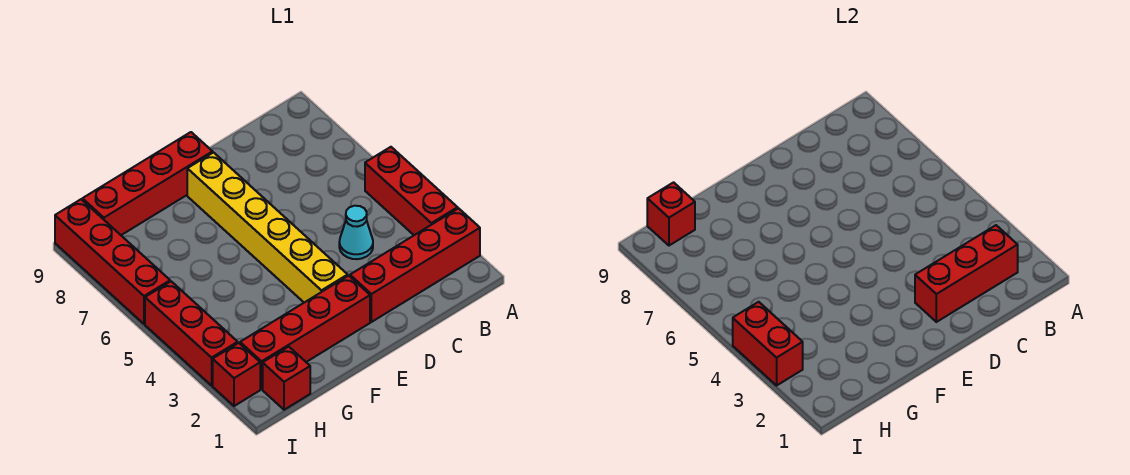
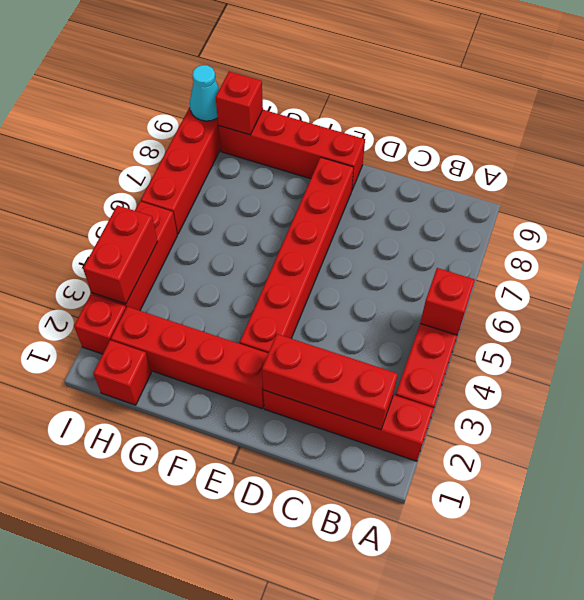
none -> red 1x1 brick [420,268,475,335]
cyan 1x1 cone [339,206,373,259] -> cyan 1x1 cone moved to [190,65,219,121]
yellow 1x6 brick [187,153,348,303] -> red 1x6 brick [240,157,354,353]

